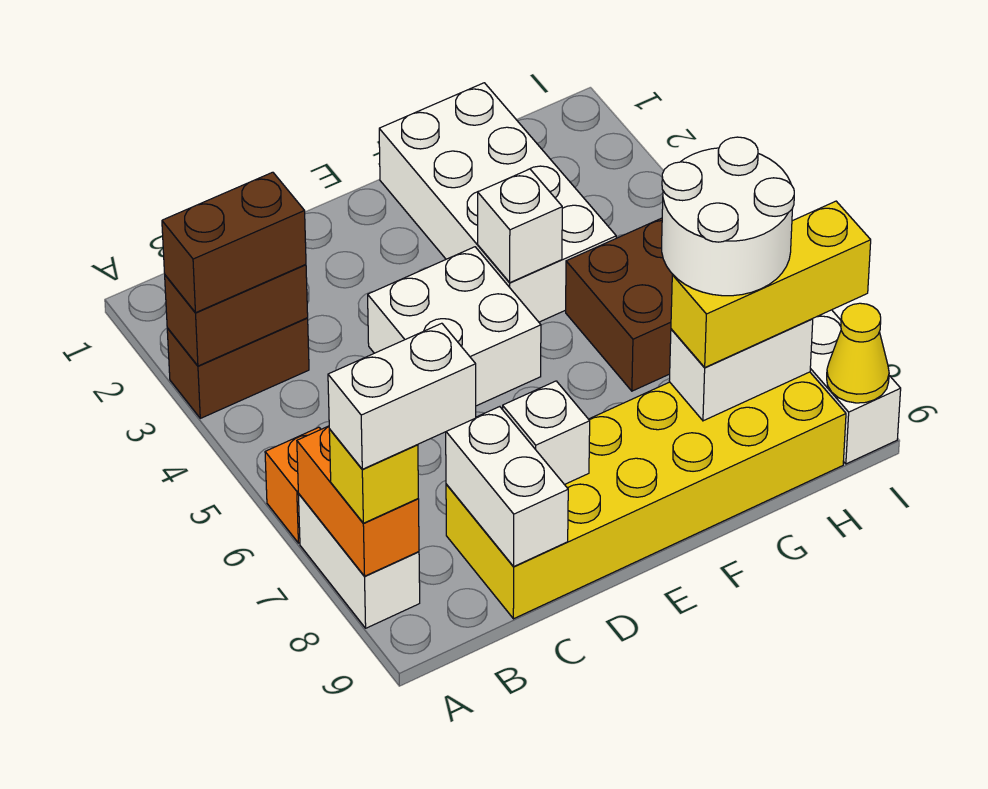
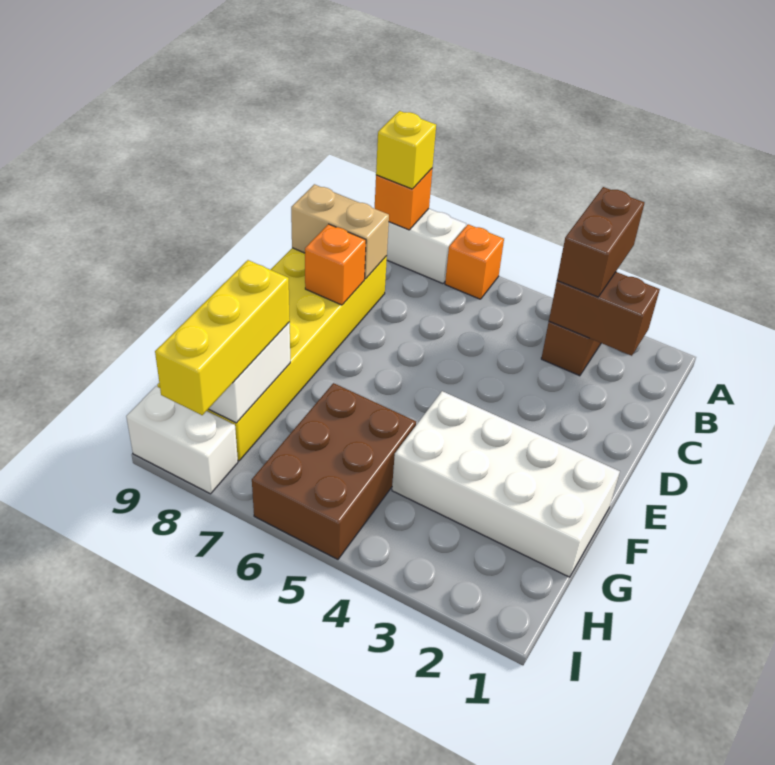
brown 1x2 brick [165,264,308,366] -> brown 1x2 brick turned to [549,272,660,356]
orange 1x2 brick [297,426,419,576] -> orange 1x1 brick [375,169,432,230]
white 1x2 brick [328,323,476,469] -> none
white 1x2 brick [446,407,568,567] -> tan 1x2 brick [291,184,389,279]
white 2x2 brick [368,247,541,406] -> none
white 1x1 brick [503,381,590,485] -> orange 1x1 brick [305,224,366,305]
white 1x1 brick [478,169,562,283] -> none
white 2x2 round brick [662,137,794,296] -> none
yellow 1x1 cone [827,303,889,403] -> none

